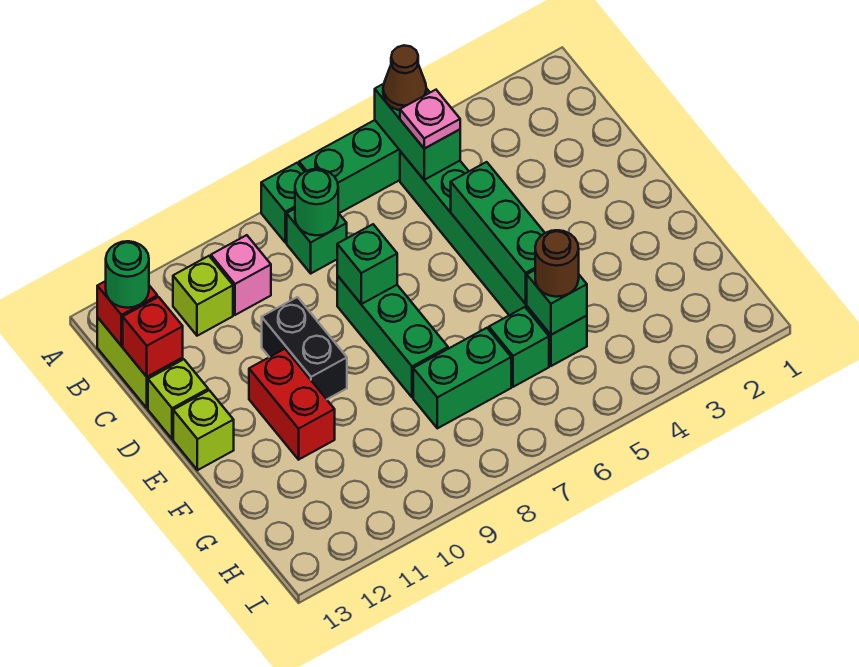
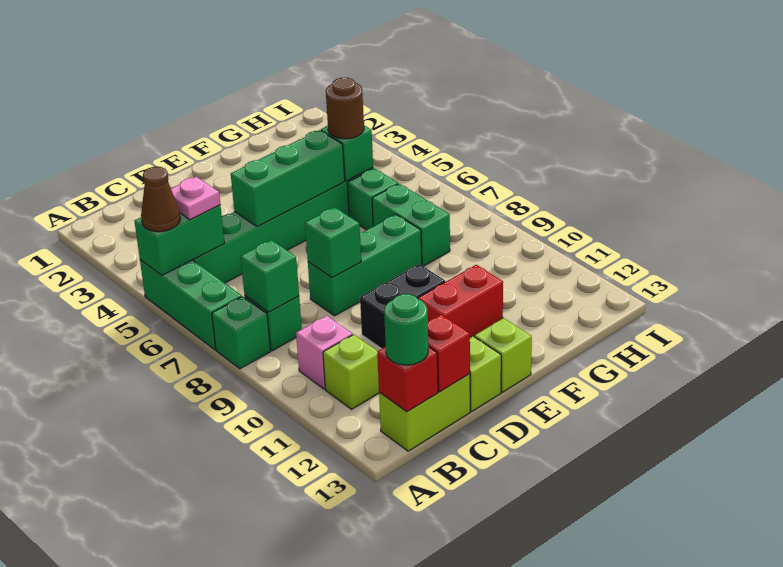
green 1x1 round brick [295,169,338,235] -> green 1x1 brick [241,240,299,312]

